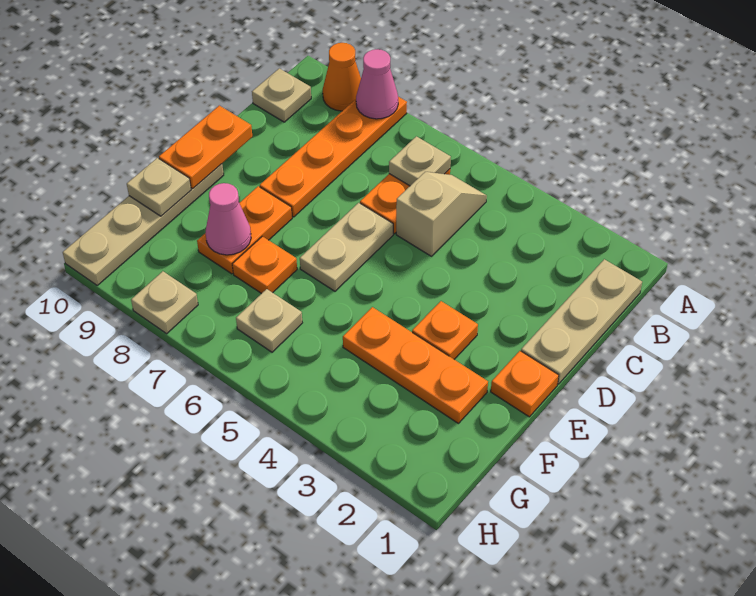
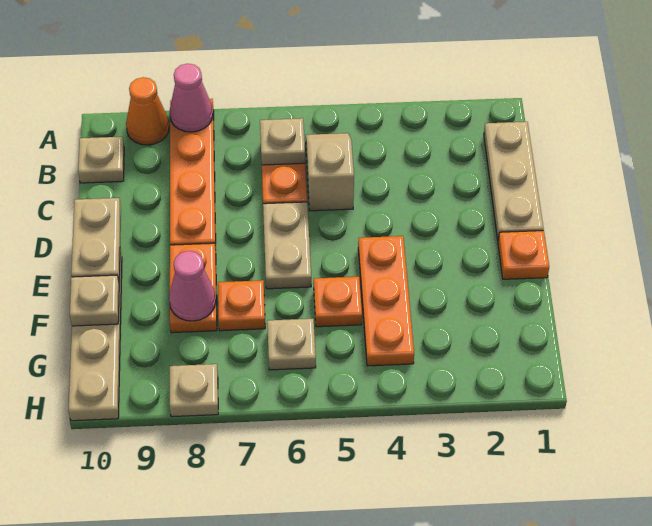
orange 1x2 plate [159,105,252,189] -> tan 1x2 plate [71,198,121,281]
orange 1x1 plate [412,301,478,359] -> orange 1x1 plate moved to [314,277,362,327]
orange 1x3 plate [343,307,488,423] -> orange 1x3 plate turned to [358,236,414,366]

